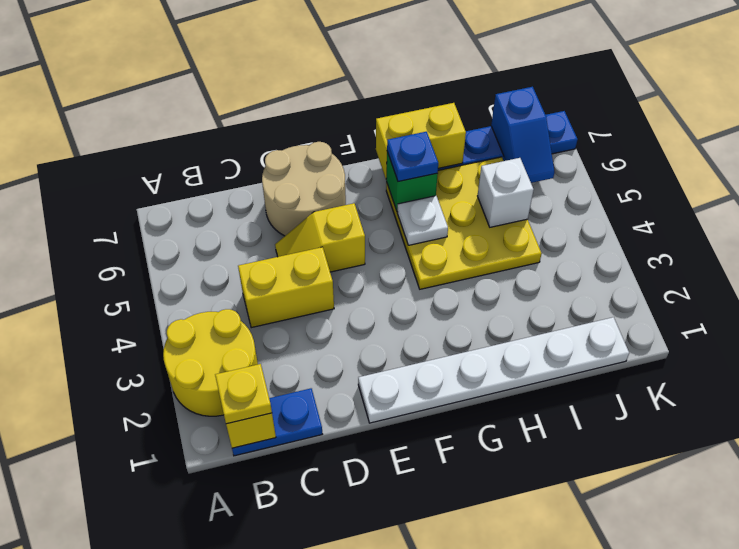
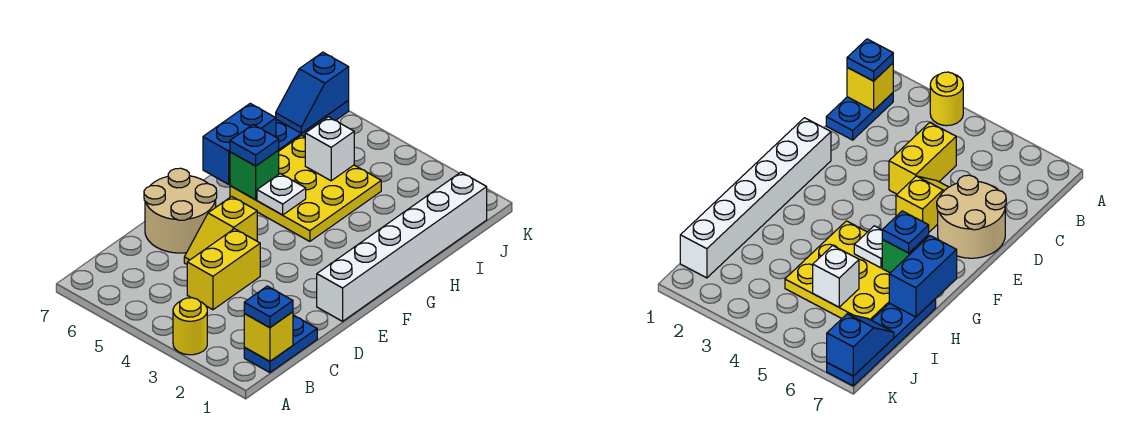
yellow 2x2 round brick [163,309,258,416] -> yellow 1x1 round brick [173,298,207,355]
yellow 1x1 plate [215,364,272,424] -> blue 1x1 plate [244,286,293,328]
white 1x6 plate [358,317,629,423] -> white 1x6 brick [317,172,487,321]
yellow 1x2 brick [376,103,466,178] -> blue 1x2 brick [203,103,276,184]
blue 1x2 slope [491,87,554,183] -> blue 1x2 slope turned to [276,52,349,133]

